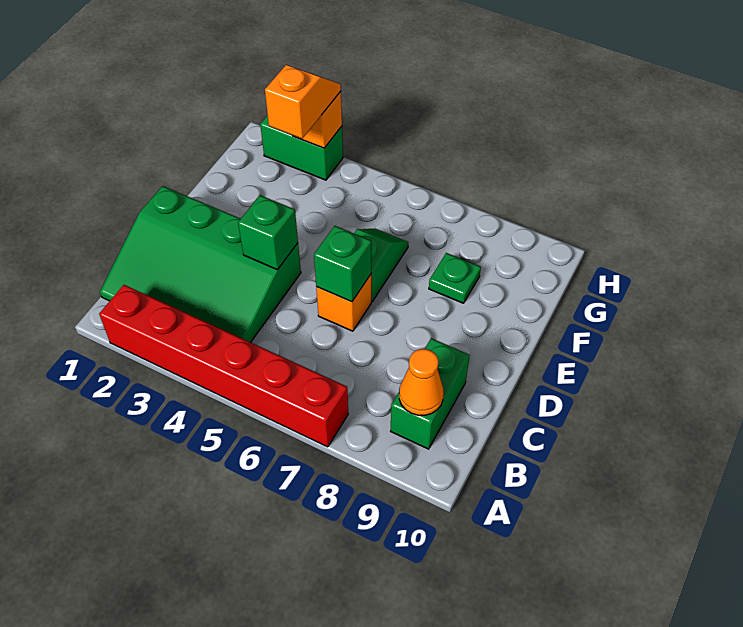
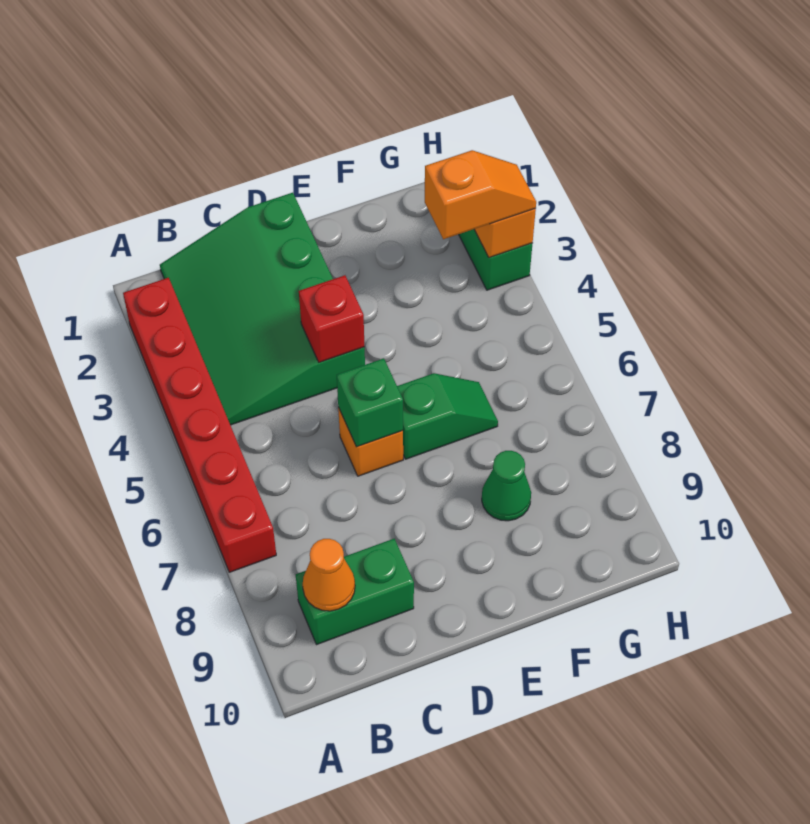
green 1x1 brick [238,195,298,270] -> red 1x1 brick [299,275,365,362]
green 1x1 plate [429,253,481,303] -> green 1x1 cone [482,451,531,521]

